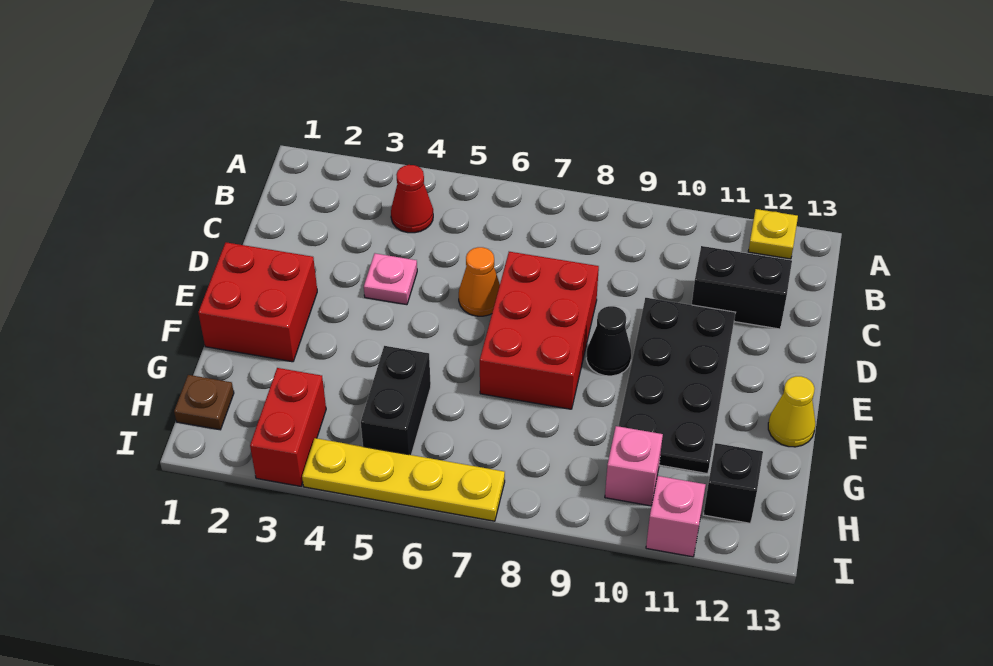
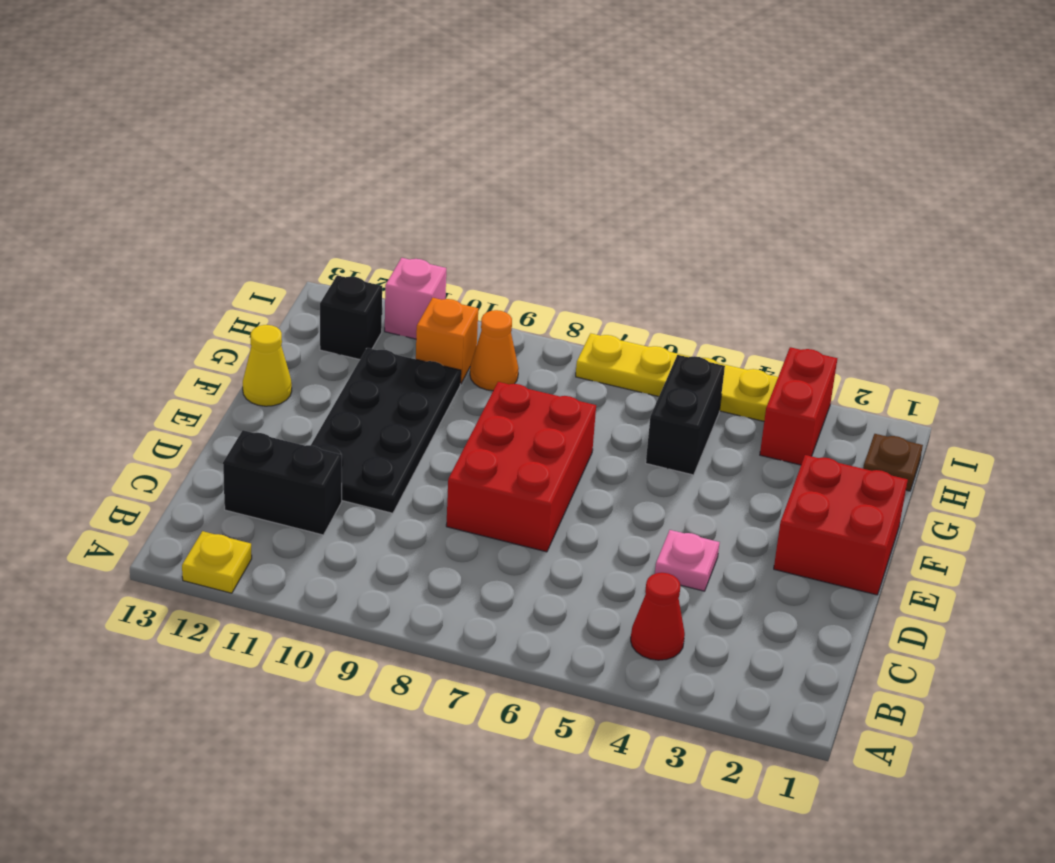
orange 1x1 cone [459,247,500,316] -> orange 1x1 cone moved to [470,310,519,391]
black 1x1 cone [586,306,631,376] -> none
pink 1x1 brick [605,426,663,506] -> orange 1x1 brick [416,298,478,384]

